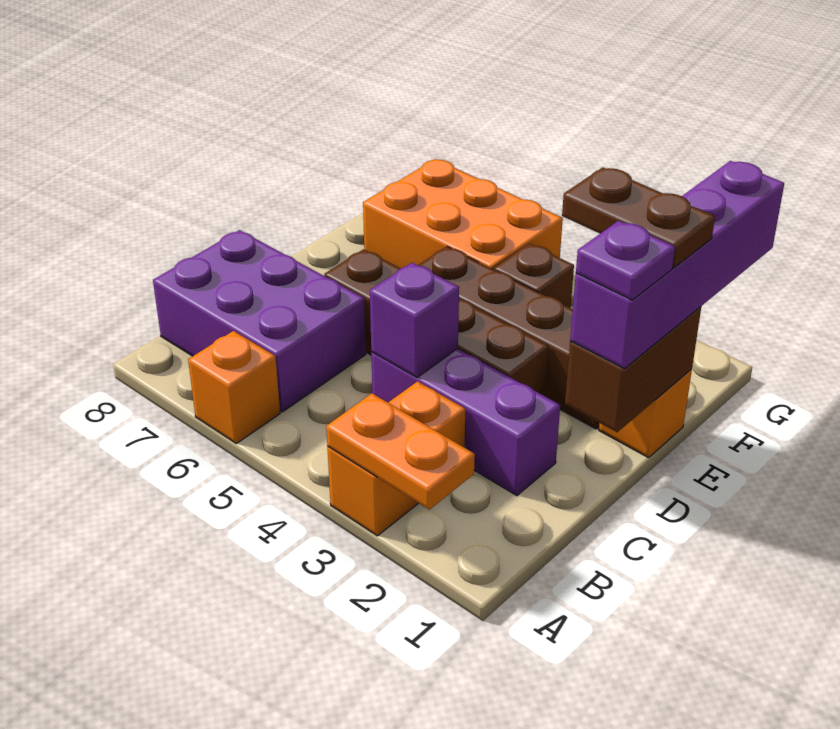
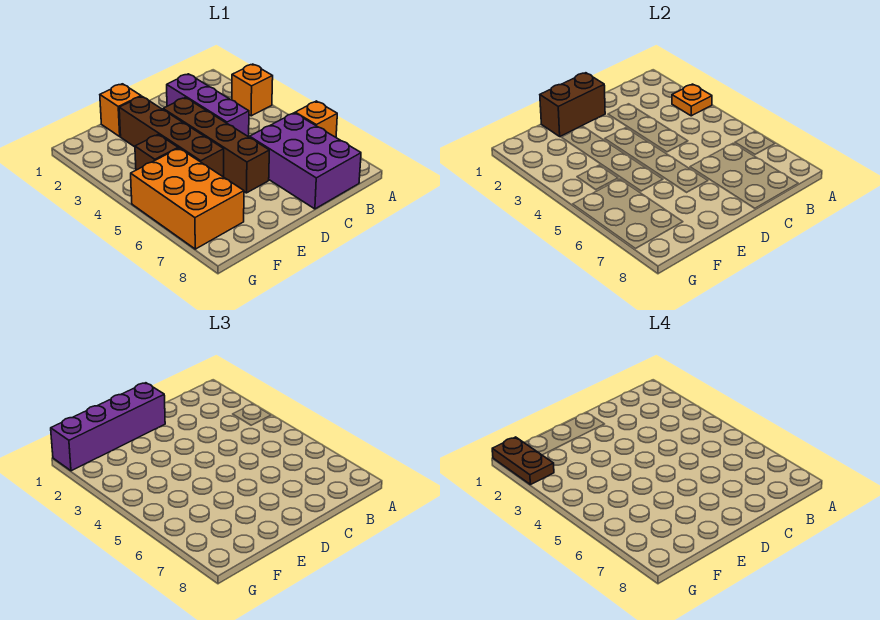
orange 1x2 plate [326,393,475,510] -> orange 1x1 plate [672,84,712,116]
orange 1x2 brick [327,381,466,536] -> orange 1x1 brick [232,64,273,116]
purple 1x1 brick [370,263,459,377] -> none
purple 1x1 plate [576,221,675,300] -> none
brown 1x2 plate [562,167,715,268] -> brown 1x2 plate moved to [492,437,554,485]

